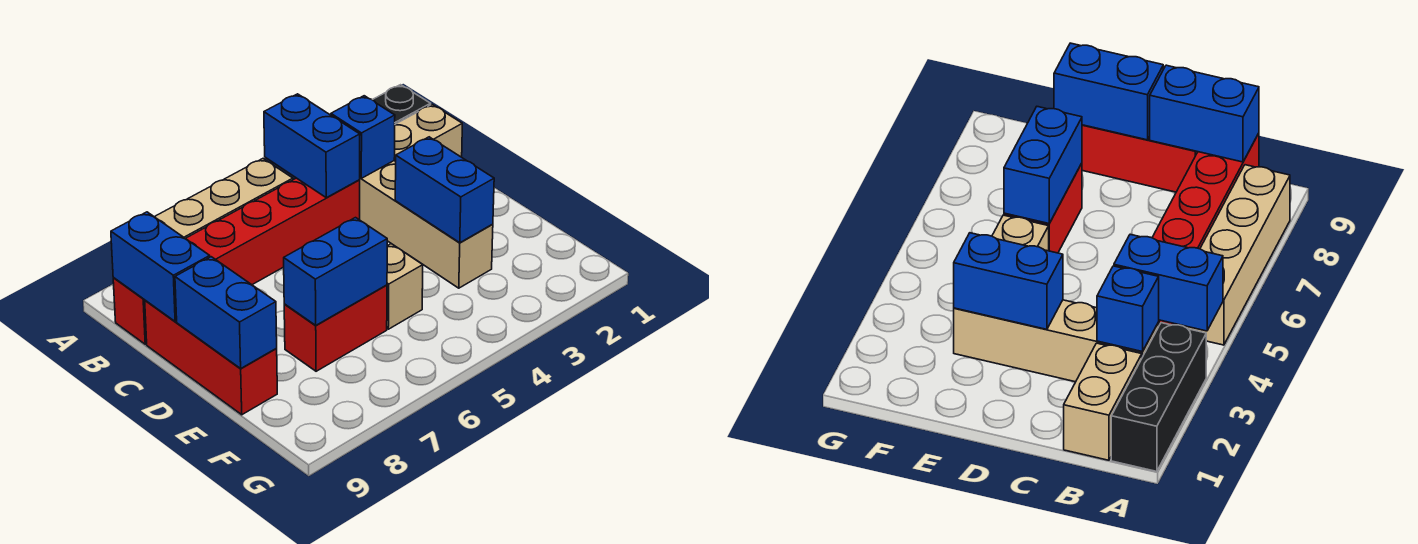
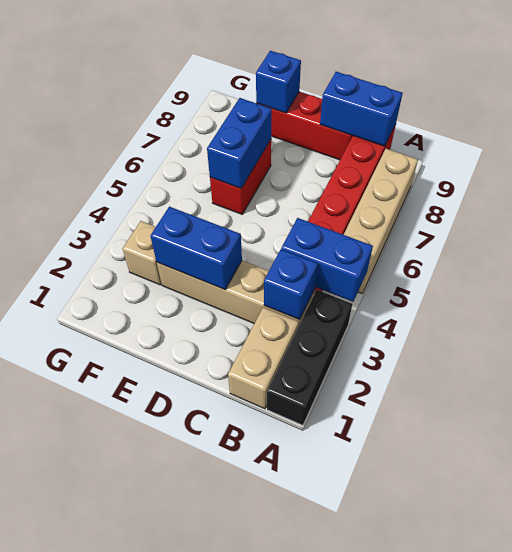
blue 1x2 brick [175,257,277,368] -> blue 1x1 brick [256,51,301,113]
tan 1x1 brick [387,244,423,329] -> tan 1x1 brick moved to [123,221,161,285]

